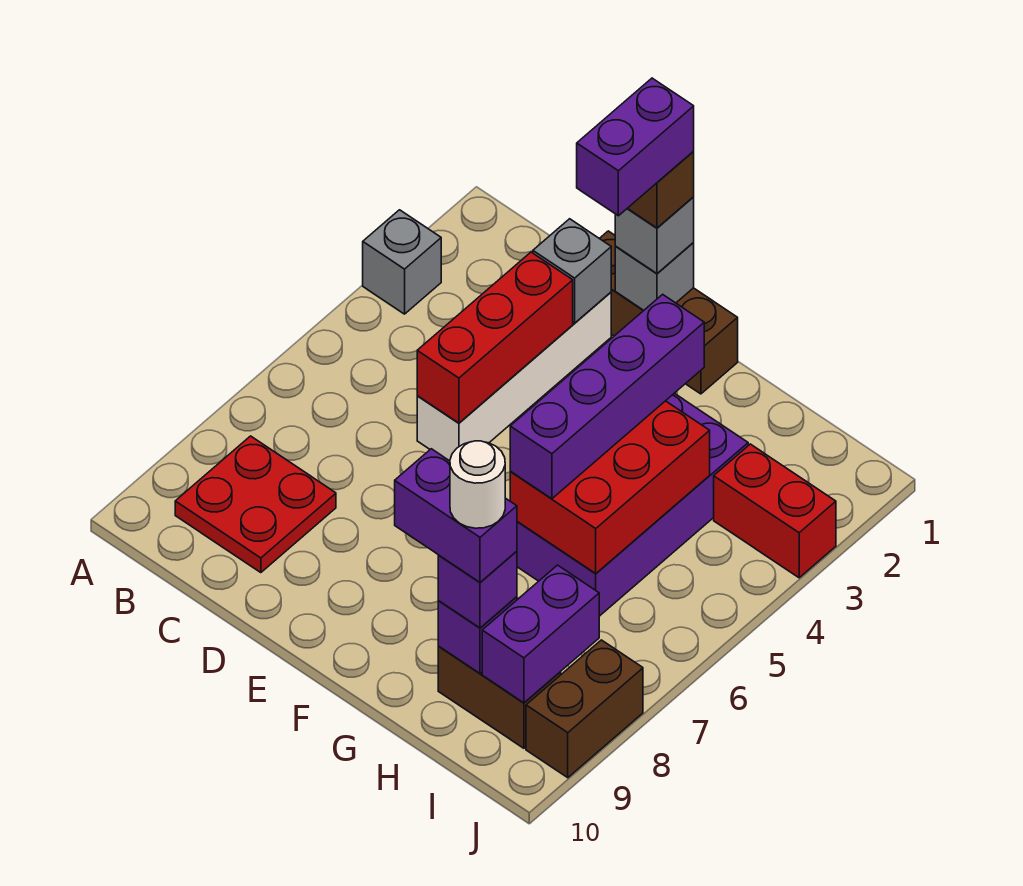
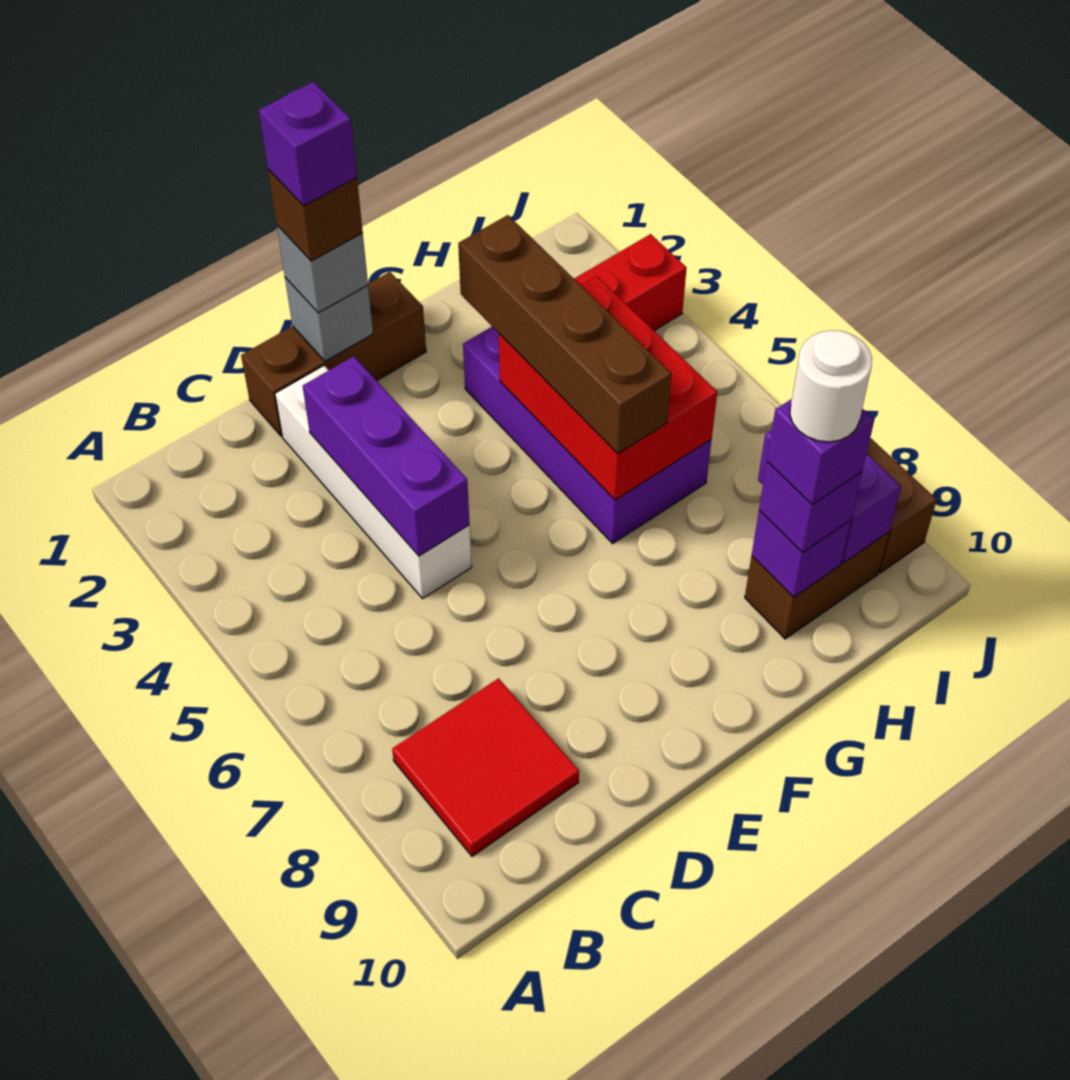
grey 1x1 brick [363,210,441,314] -> none
red 2x2 plate [175,436,336,573] -> red 2x2 tile [392,678,579,856]
grey 1x1 brick [533,219,611,323] -> none
red 1x3 brick [417,252,573,423] -> purple 1x3 brick [303,356,469,556]
purple 1x2 brick [577,78,694,216] -> purple 1x1 brick [259,82,357,206]
purple 1x4 brick [510,294,704,499] -> brown 1x4 brick [458,215,671,454]
purple 1x2 brick [395,449,517,582] -> purple 1x1 brick [767,399,874,505]

